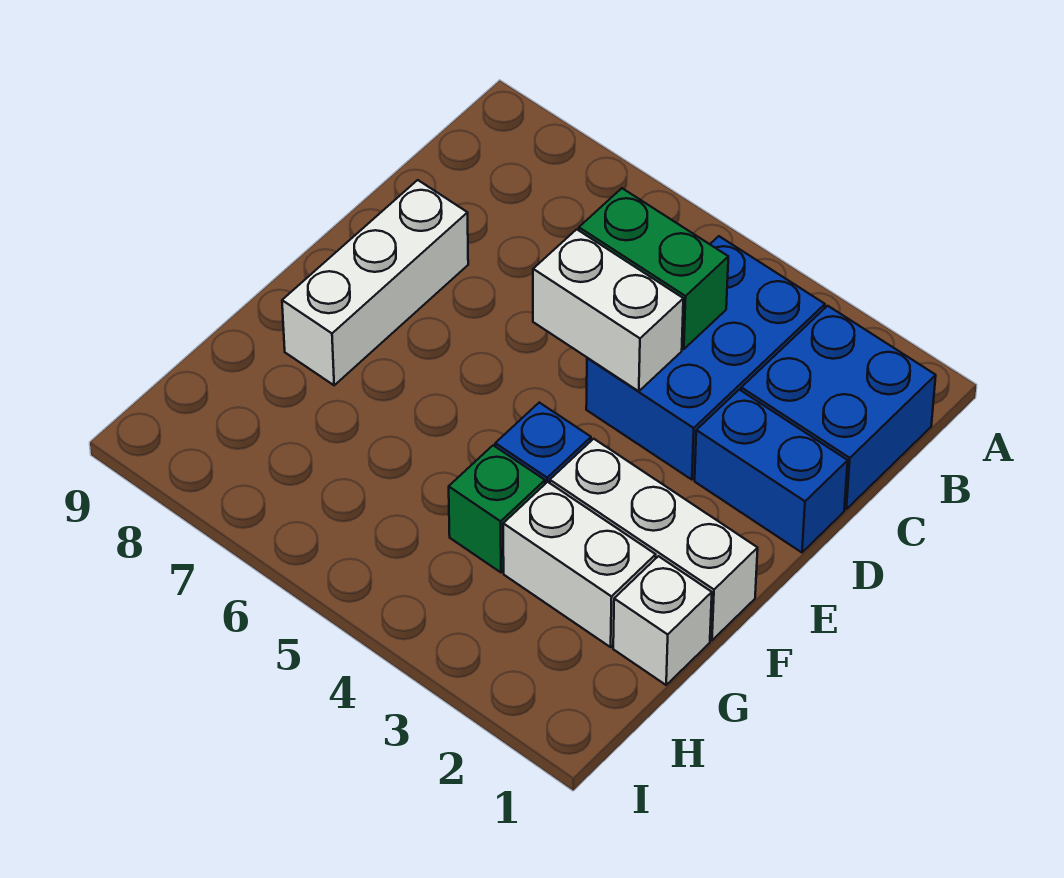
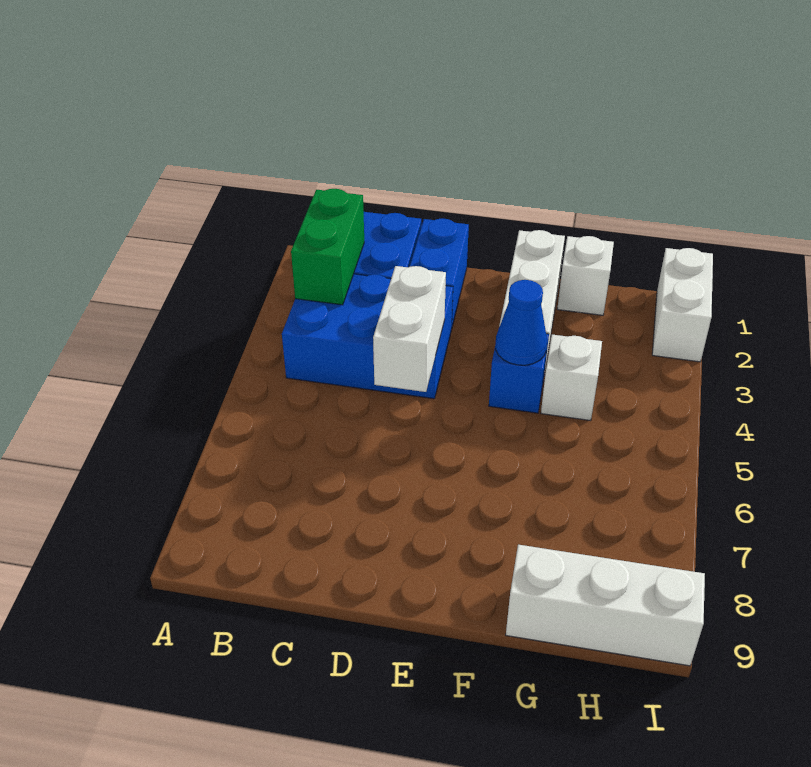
green 1x2 brick [579,188,728,349] -> green 1x2 brick moved to [291,189,364,305]
white 1x3 brick [282,180,468,385] -> white 1x3 brick moved to [506,545,705,666]
none -> blue 1x1 cone [496,280,547,365]
white 1x2 brick [503,482,656,647] -> white 1x2 brick moved to [652,248,713,362]
green 1x1 brick [449,445,545,572] -> white 1x1 brick [541,335,602,421]

